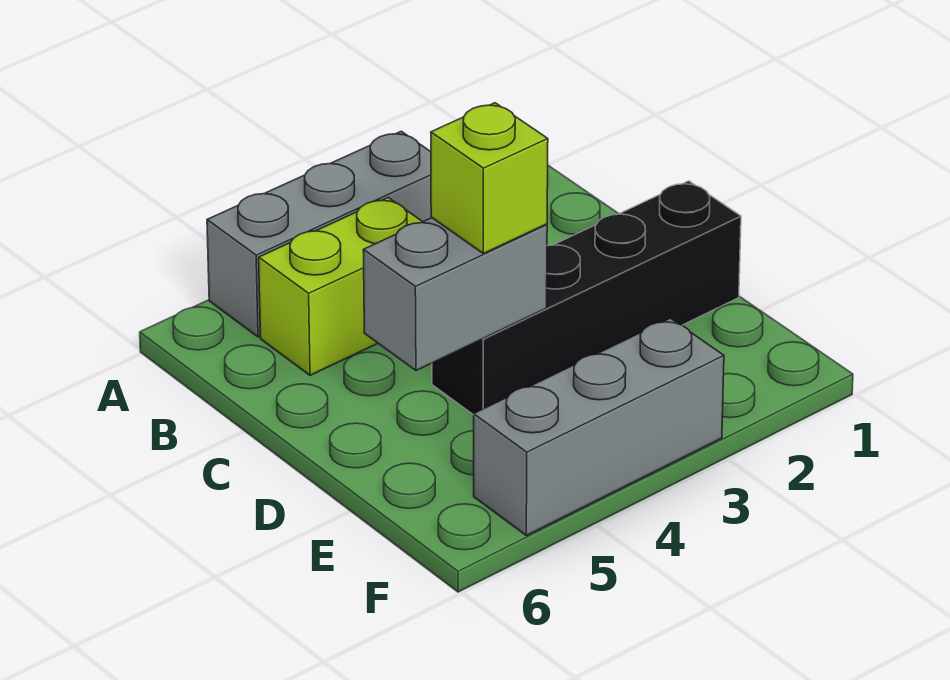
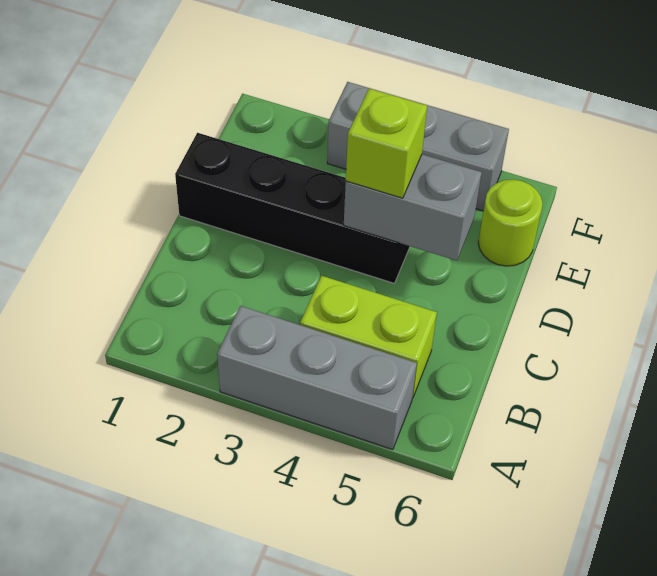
none -> lime 1x1 round brick [478,179,543,266]

